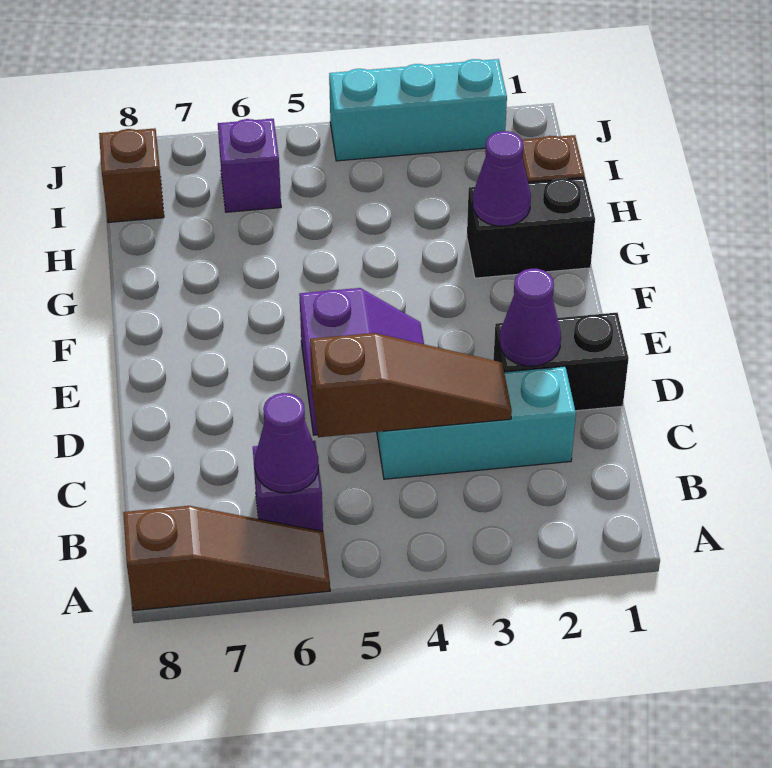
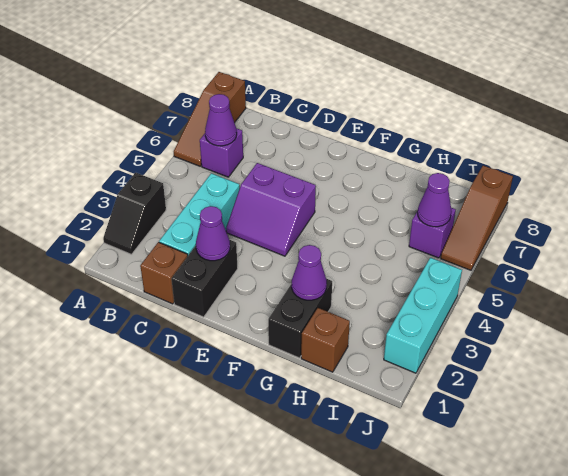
none -> black 1x2 slope [103,173,166,254]
brown 1x3 slope [310,333,512,437] -> brown 1x3 slope moved to [441,166,513,270]
none -> purple 1x1 cone [418,173,452,227]
brown 1x1 brick [99,128,164,223] -> brown 1x1 brick moved to [140,242,188,304]

